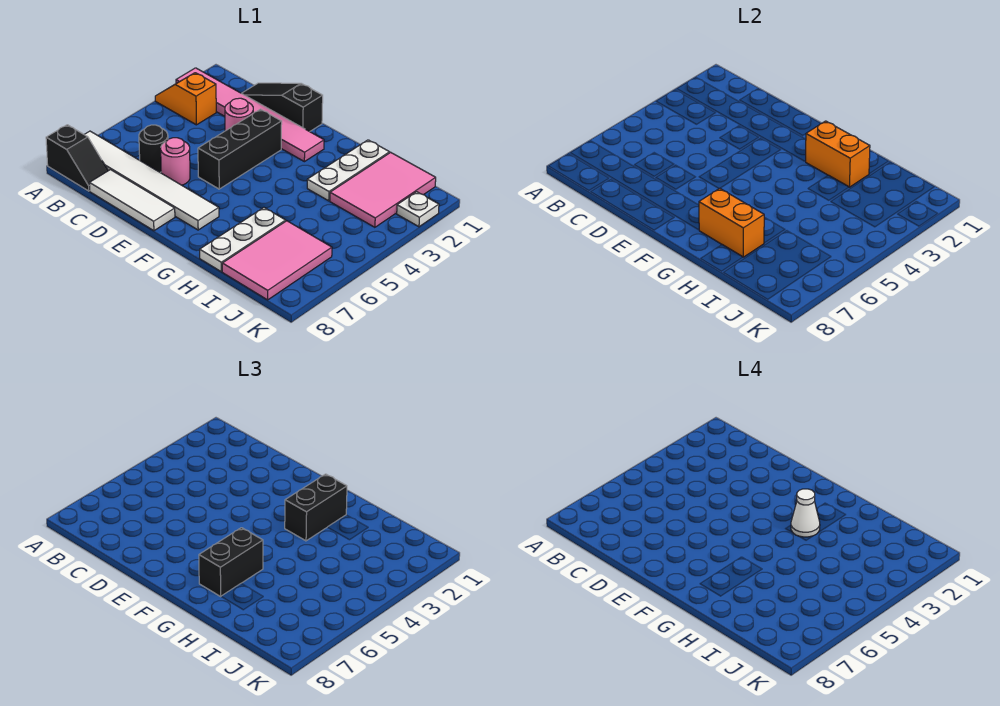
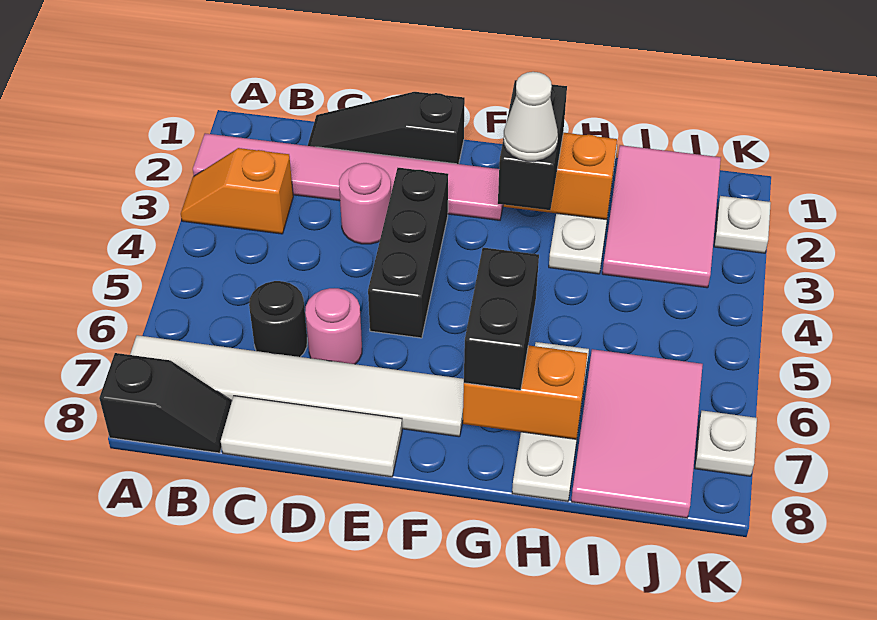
none -> white 1x1 plate [695,411,757,476]

